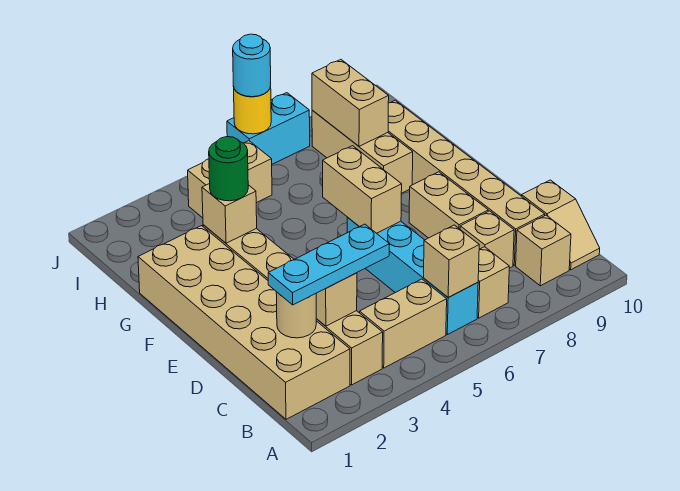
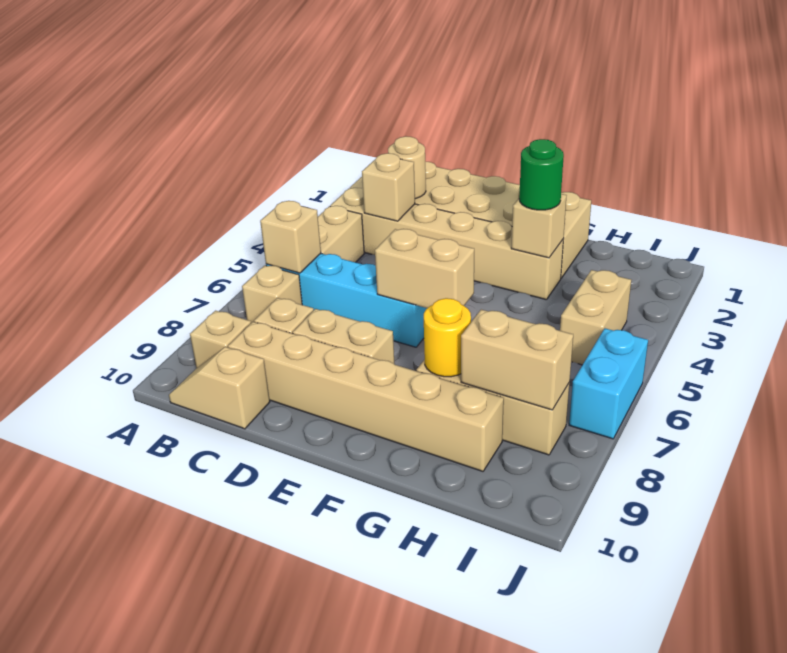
cyan 1x3 plate [268,224,389,305] -> none
yellow 1x1 round brick [234,87,271,134] -> yellow 1x1 round brick moved to [424,298,471,377]
cyan 1x1 round brick [233,34,271,97] -> none

